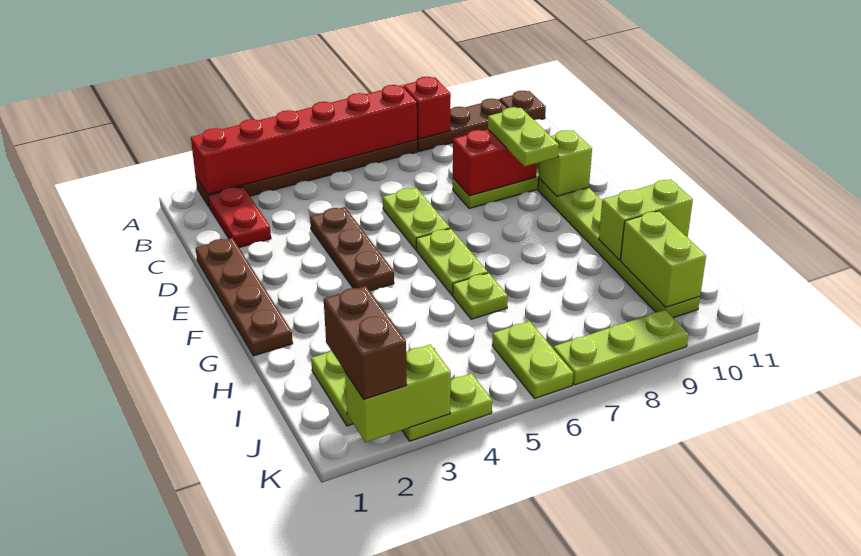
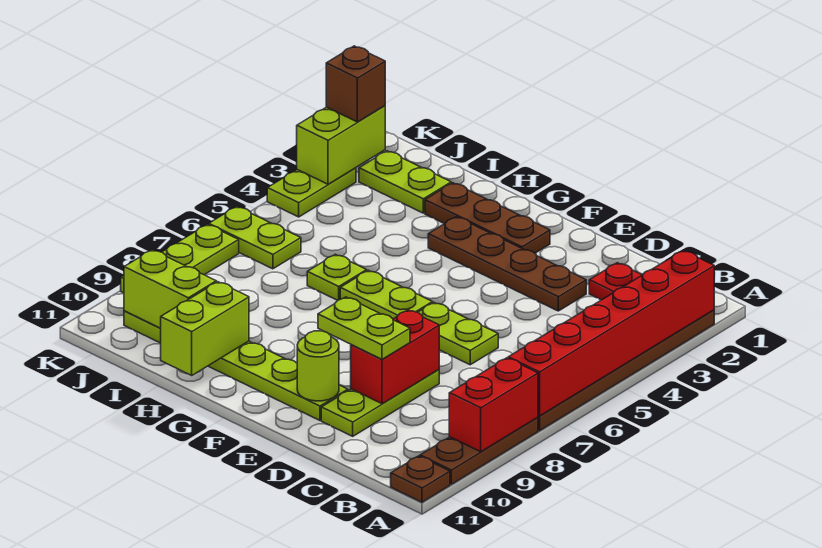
red 1x1 brick [403,77,451,139] -> red 1x2 brick [449,358,538,452]
brown 1x4 plate [196,238,293,356] -> brown 1x4 plate moved to [428,217,586,311]
brown 1x3 plate [310,207,394,291] -> brown 1x3 plate moved to [425,183,550,253]
lime 1x1 brick [539,130,592,196] -> lime 1x1 round brick [297,331,339,401]
brown 1x2 brick [324,286,407,399] -> brown 1x1 brick [326,46,385,122]

